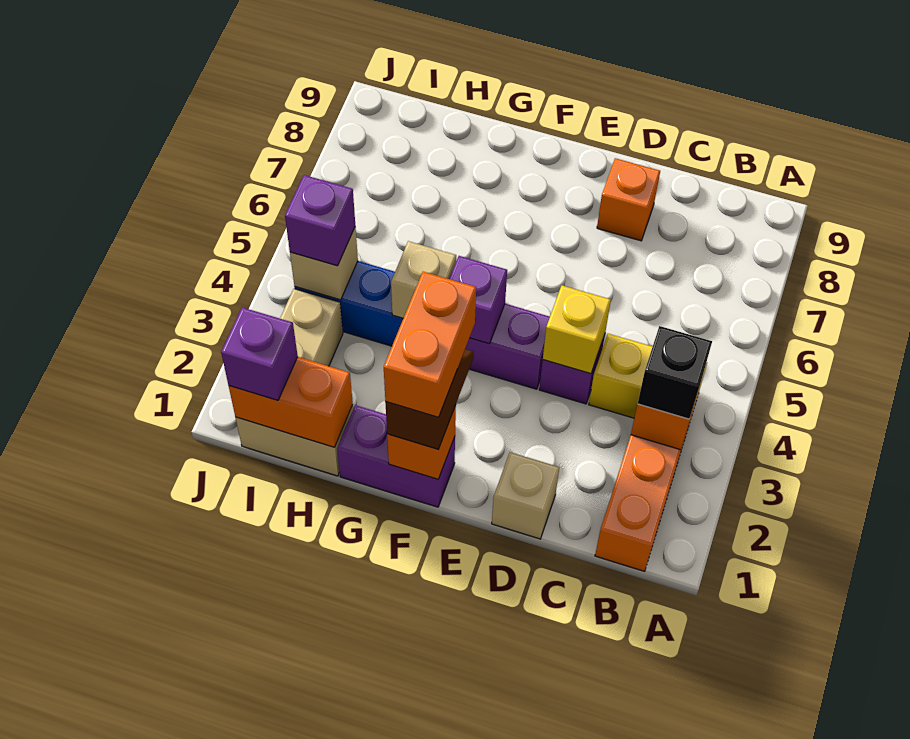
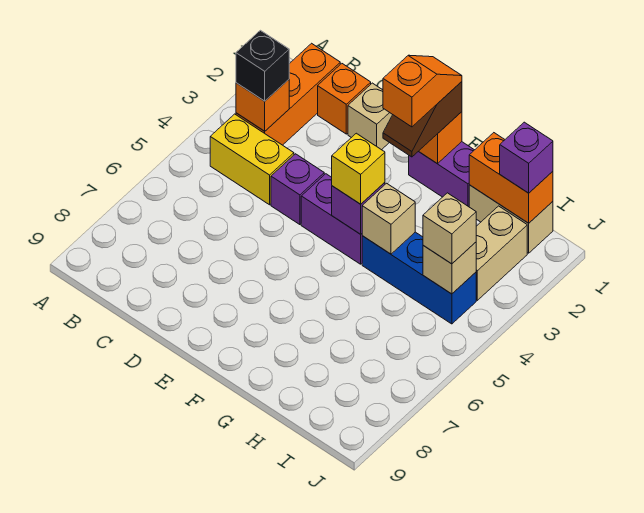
yellow 1x1 brick [543,285,611,374] -> yellow 1x1 brick moved to [332,133,385,204]
orange 1x1 brick [597,158,660,241] -> orange 1x1 brick moved to [318,64,371,134]
orange 1x2 brick [384,272,476,417] -> orange 1x2 slope [383,55,462,127]
purple 1x1 brick [285,175,355,266] -> tan 1x1 brick [423,193,476,264]

